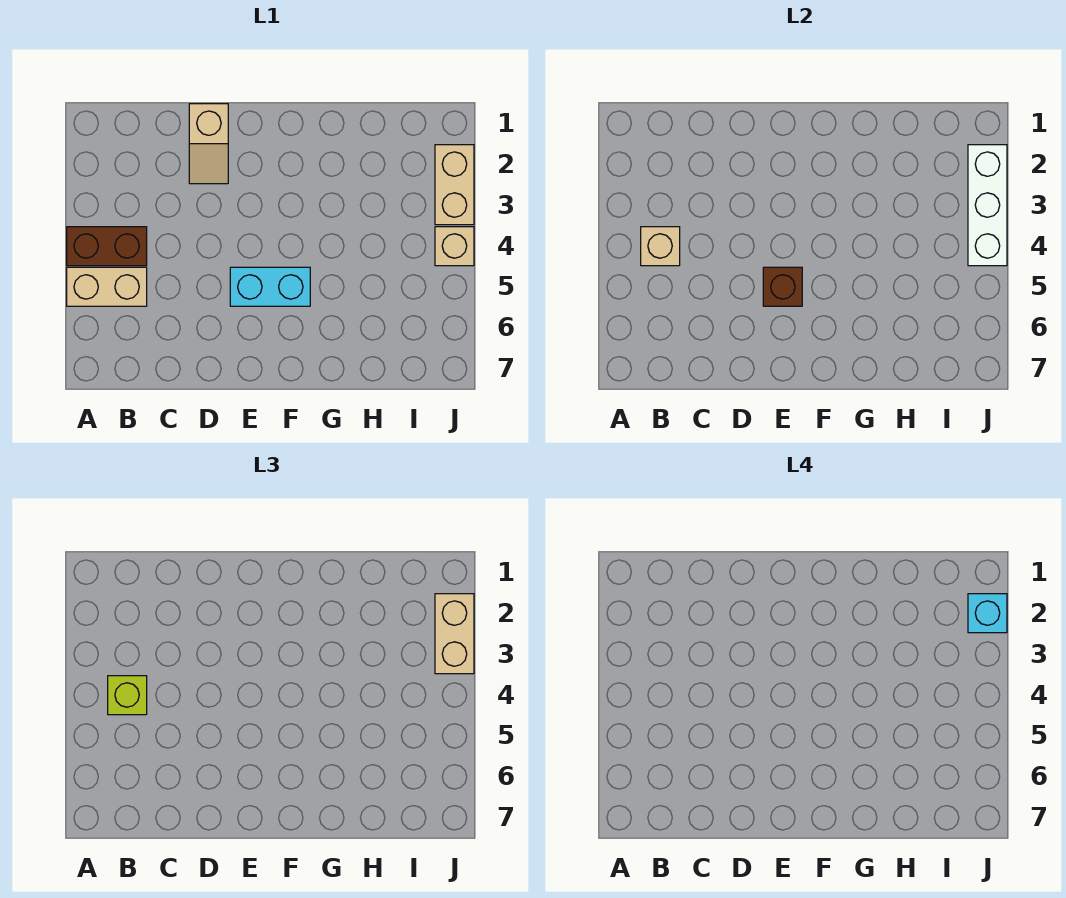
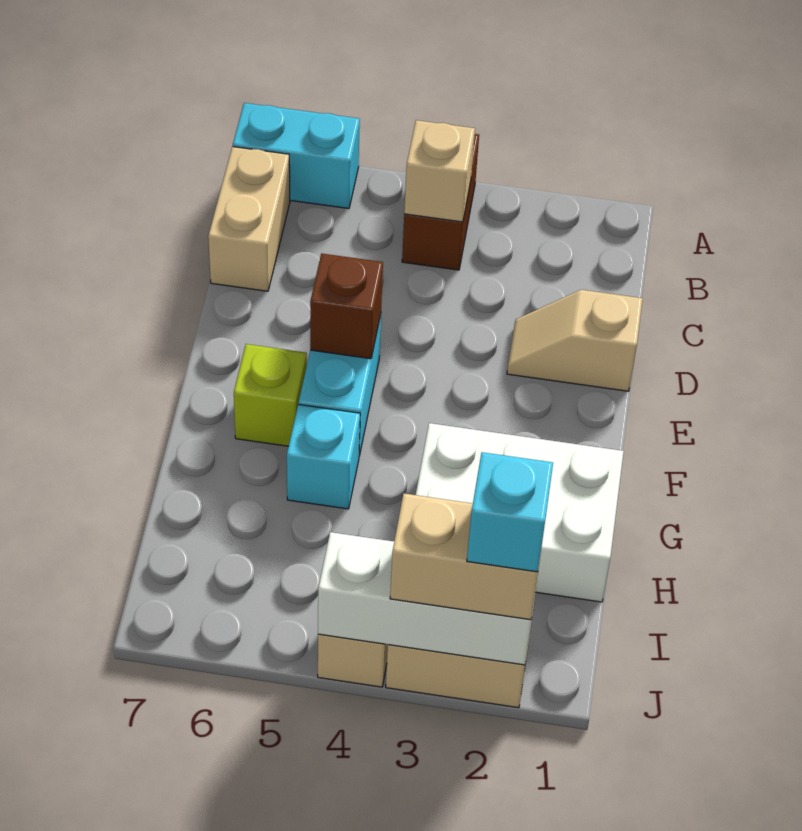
tan 1x2 brick [67,267,147,306] -> tan 1x2 brick moved to [208,147,290,291]
none -> cyan 1x2 brick [233,103,360,209]
lime 1x1 brick [108,676,147,715] -> lime 1x1 brick moved to [234,344,307,446]
none -> white 2x3 brick [416,423,624,602]
none -> cyan 1x1 brick [287,404,360,509]

